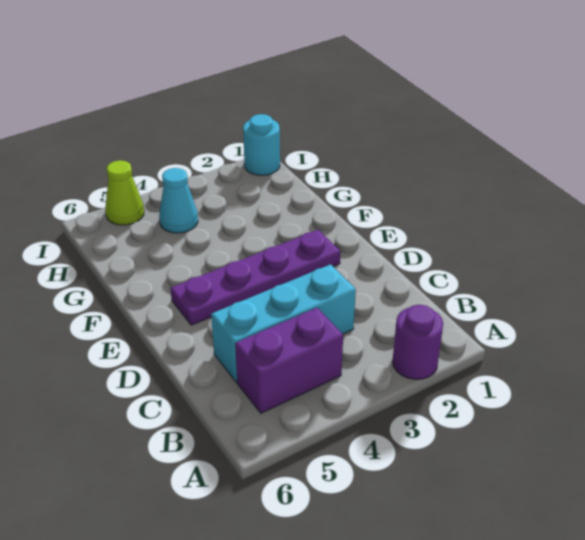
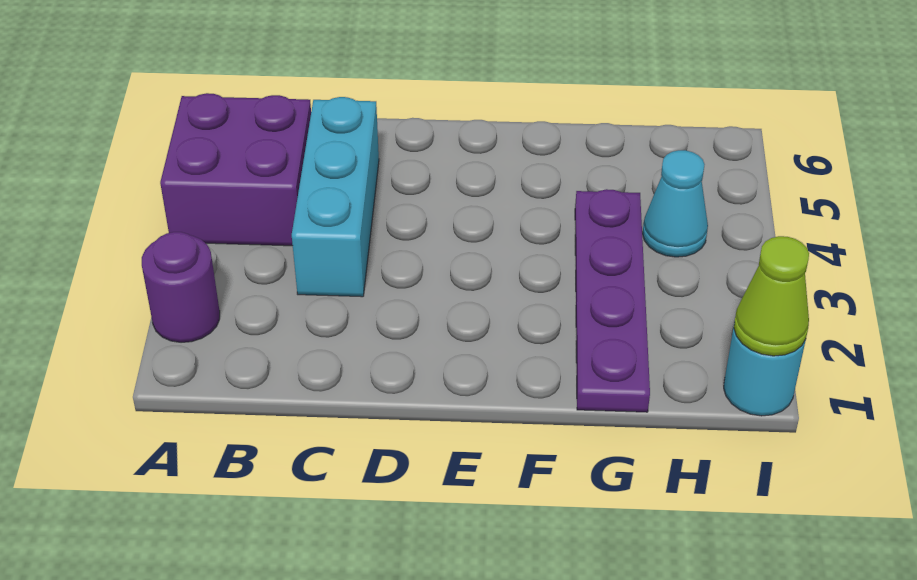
purple 1x2 brick [235,308,343,413] -> purple 2x2 brick [160,93,311,246]
purple 1x4 plate [170,230,340,325] -> purple 1x4 plate moved to [575,189,650,412]
lime 1x1 cone [105,160,144,225] -> lime 1x1 cone moved to [734,236,809,356]

